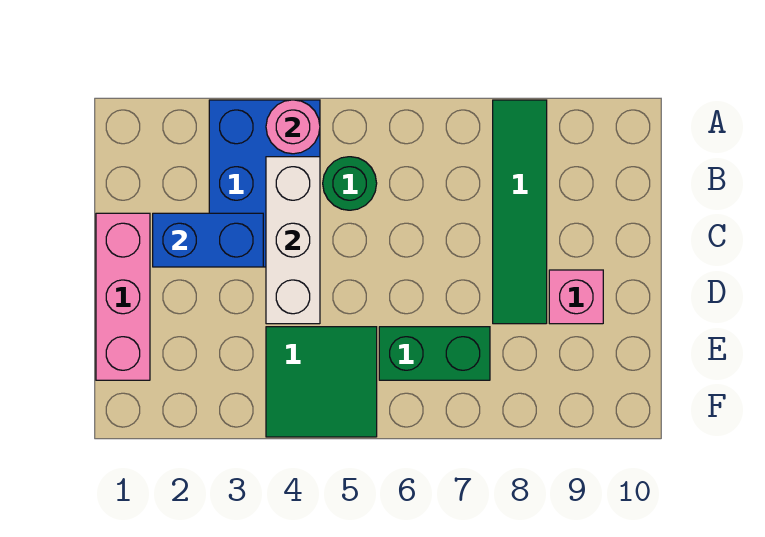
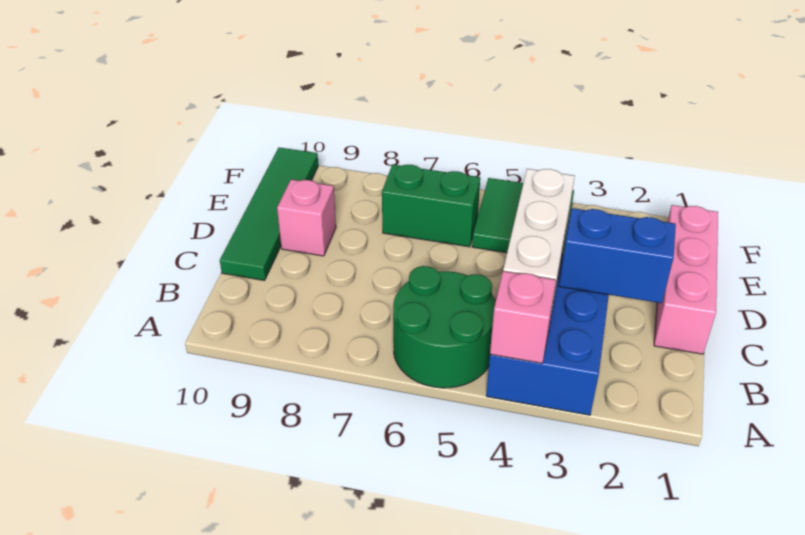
pink 1x1 round brick [266,100,320,154] -> pink 1x1 brick [490,271,556,363]
green 1x4 tile [493,100,547,324] -> green 1x4 tile moved to [220,147,318,281]
green 1x1 round brick [323,157,377,210] -> green 2x2 round brick [393,266,496,388]

